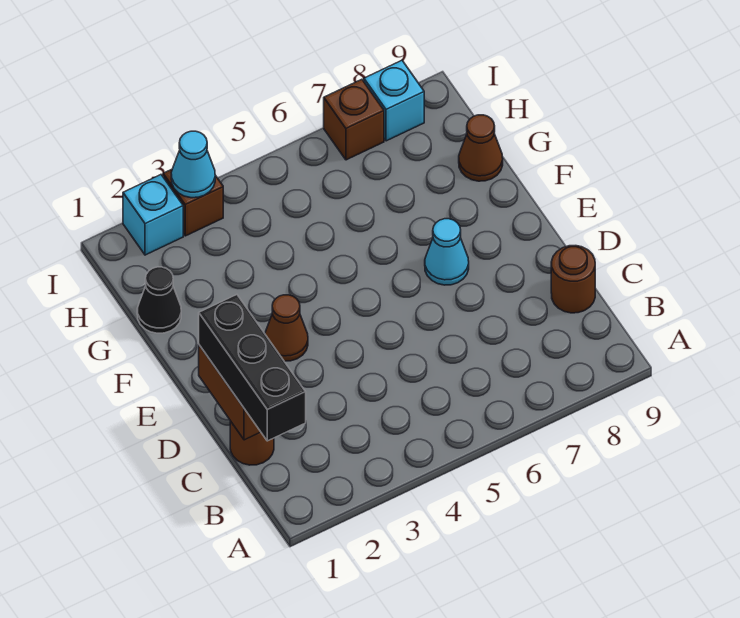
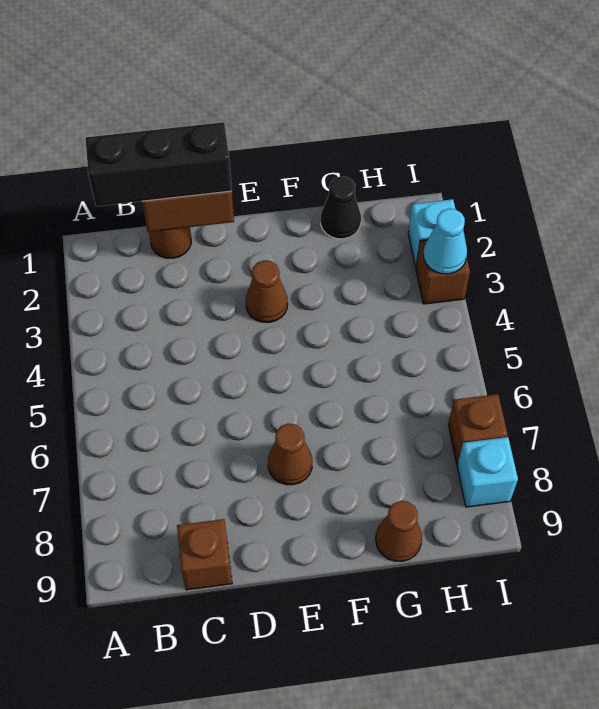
brown 1x1 round brick [551,246,595,313] -> brown 1x1 brick [177,519,232,590]
cyan 1x1 cone [425,219,469,285] -> brown 1x1 cone [268,424,312,485]

